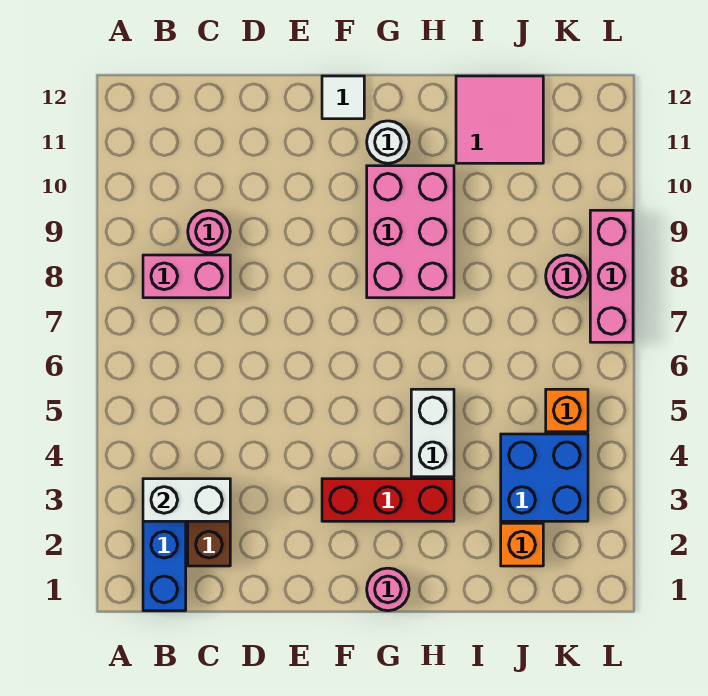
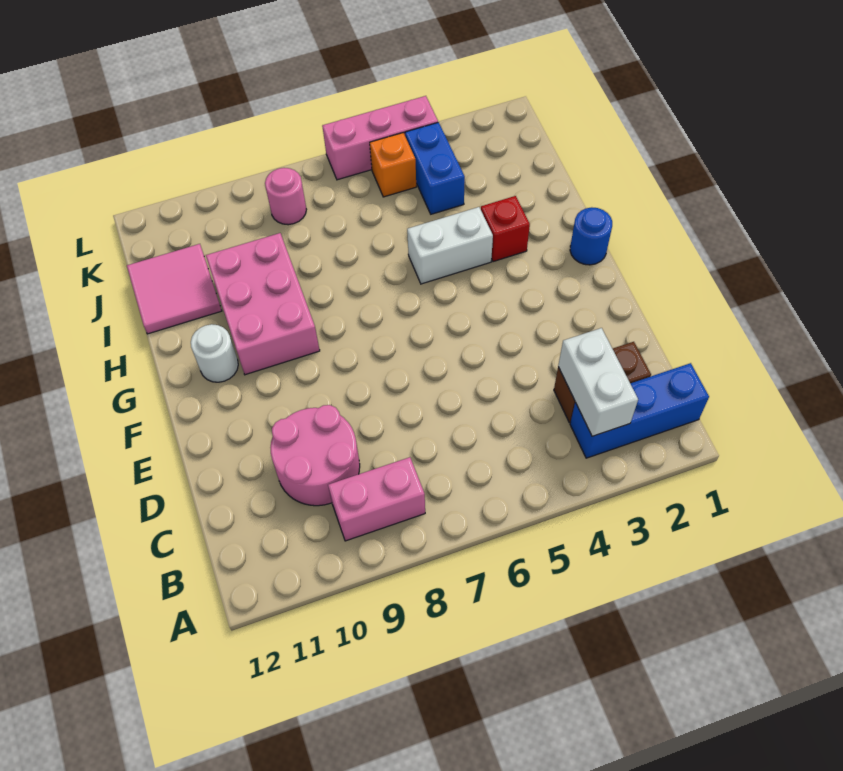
pink 1x2 brick [143,255,230,298] -> pink 1x2 brick turned to [328,457,425,541]
pink 1x1 round brick [188,210,230,253] -> pink 2x2 round brick [270,405,360,506]
red 1x3 brick [322,479,454,521] -> red 1x1 brick [481,196,530,262]
white 1x1 tile [322,76,364,119] -> none
pink 1x1 round brick [367,568,409,611] -> blue 1x1 round brick [570,207,612,265]
pink 2x3 brick [367,166,454,298] -> pink 2x3 brick turned to [206,233,320,375]
orange 1x1 brick [501,523,543,566] -> none
blue 2x2 brick [501,434,588,521] -> blue 1x2 brick [405,122,465,214]
pink 1x3 brick [590,210,633,342] -> pink 1x3 brick moved to [322,96,438,180]

